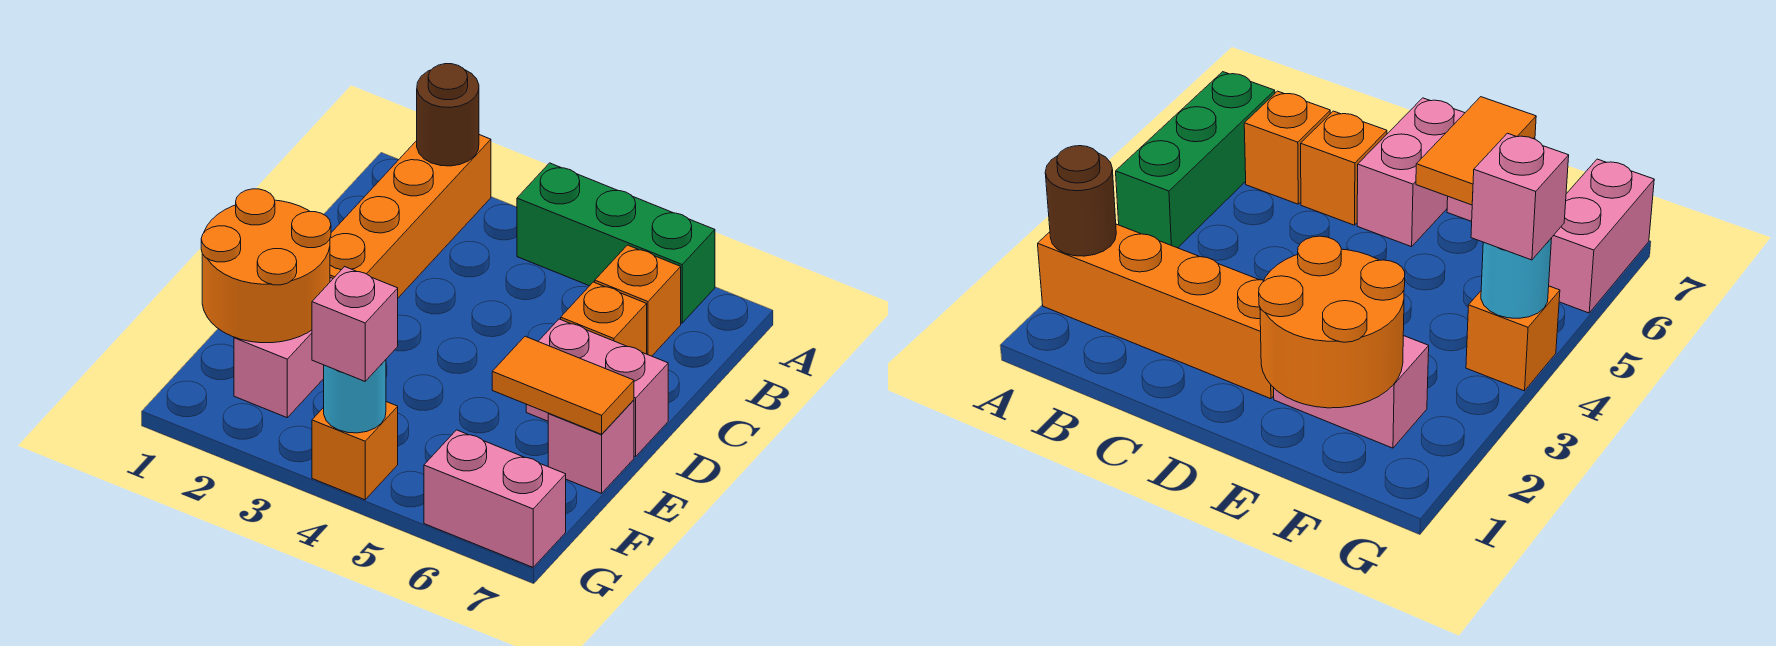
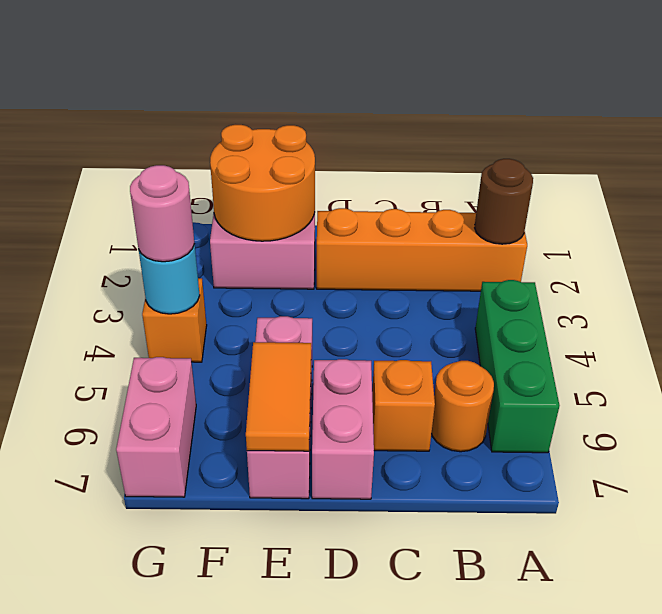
orange 1x1 brick [595,245,681,356] -> orange 1x1 round brick [431,361,494,452]
pink 1x1 brick [548,400,634,494] -> pink 1x3 brick [247,316,312,499]
pink 1x1 brick [312,267,398,381] -> pink 1x1 round brick [130,165,195,262]

